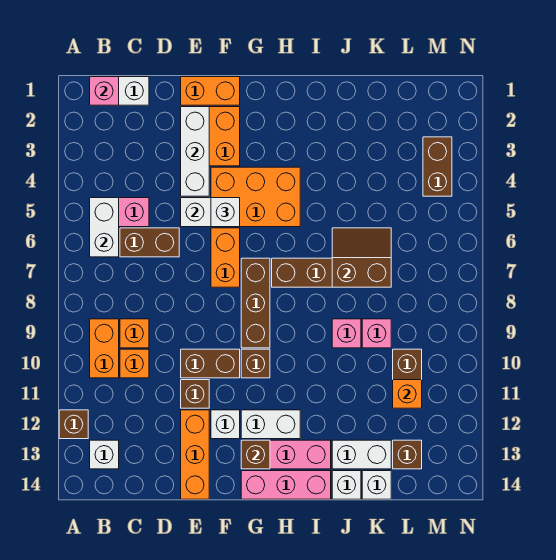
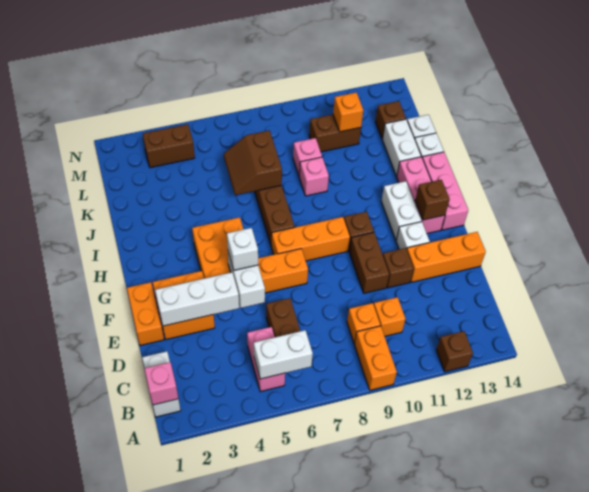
orange 1x2 brick [90,319,119,378] -> orange 1x2 brick turned to [355,326,397,390]
white 1x1 brick [90,440,119,469] -> none
brown 1x3 brick [241,258,270,348] -> orange 1x3 brick [272,217,350,261]

